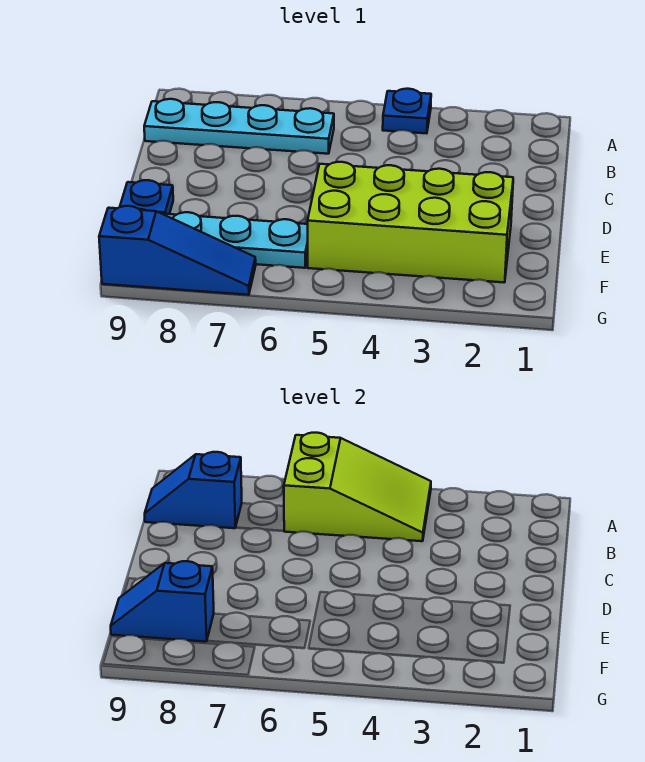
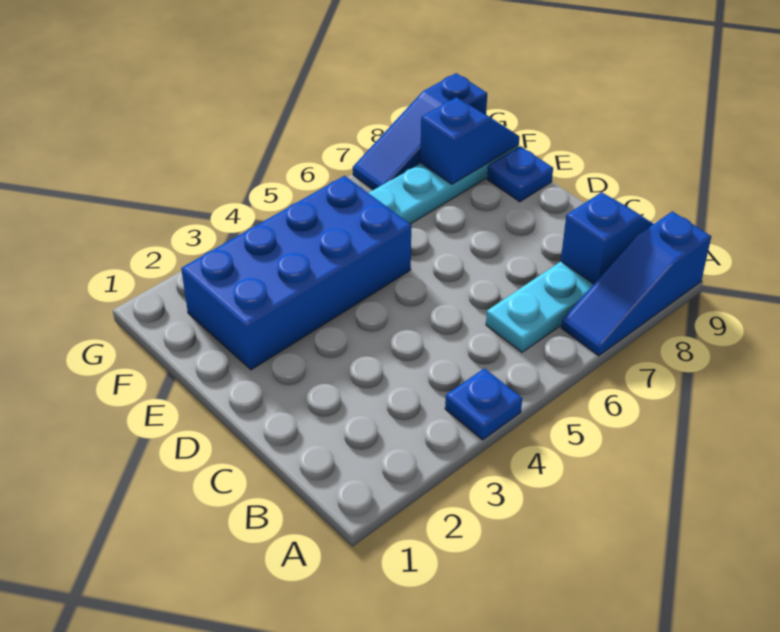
lime 2x3 slope [284,433,431,541] -> none
none -> blue 1x3 slope [561,211,711,356]
lime 2x4 brick [308,162,513,282] -> blue 2x4 brick [181,176,411,370]

